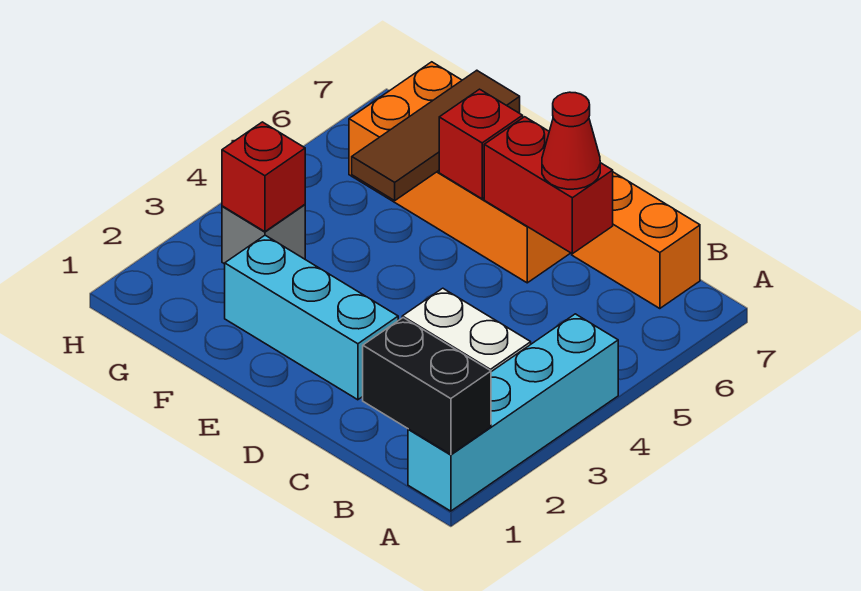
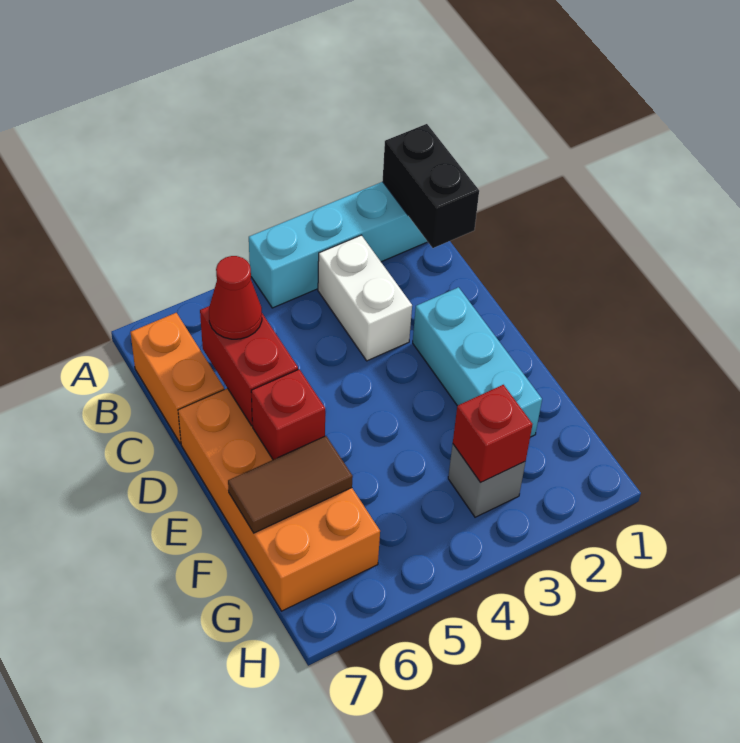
brown 1x3 tile [352,70,520,201] -> brown 1x2 tile [228,436,353,533]

